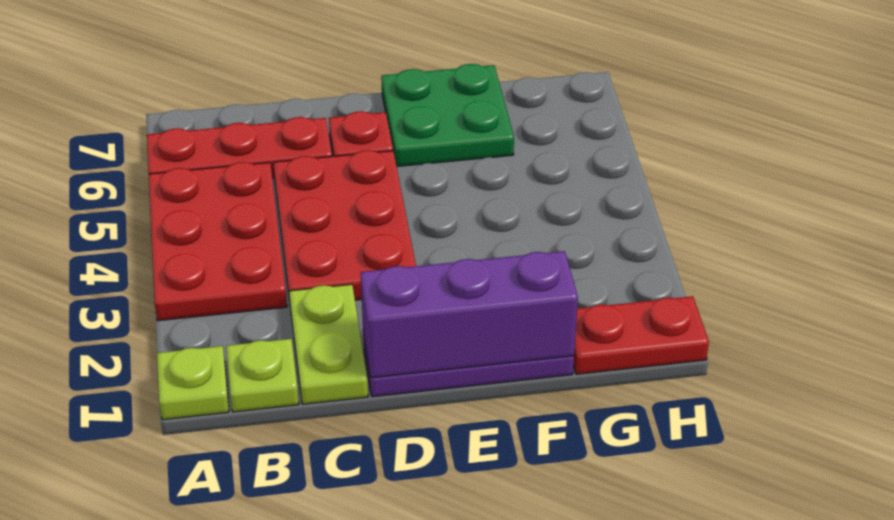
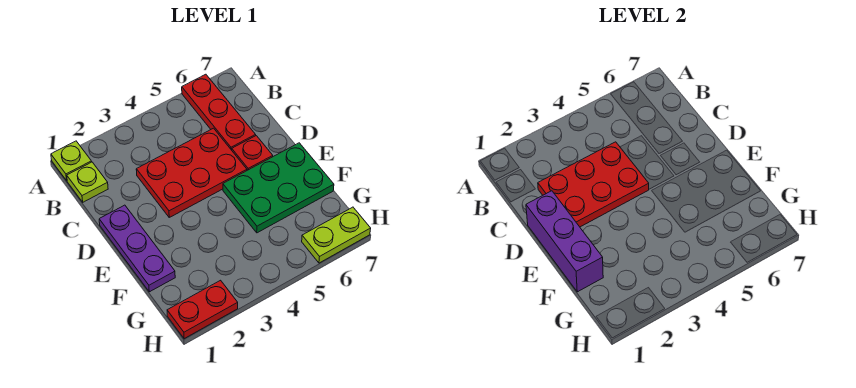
red 2x3 plate [149,162,287,321] -> red 2x3 plate moved to [538,142,649,227]
lime 1x2 plate [289,284,368,404] -> lime 1x2 plate moved to [302,207,371,263]
green 2x2 plate [381,64,514,167] -> green 2x3 plate [223,143,334,233]
red 1x2 plate [573,296,709,374] -> red 1x2 plate turned to [167,280,238,339]

